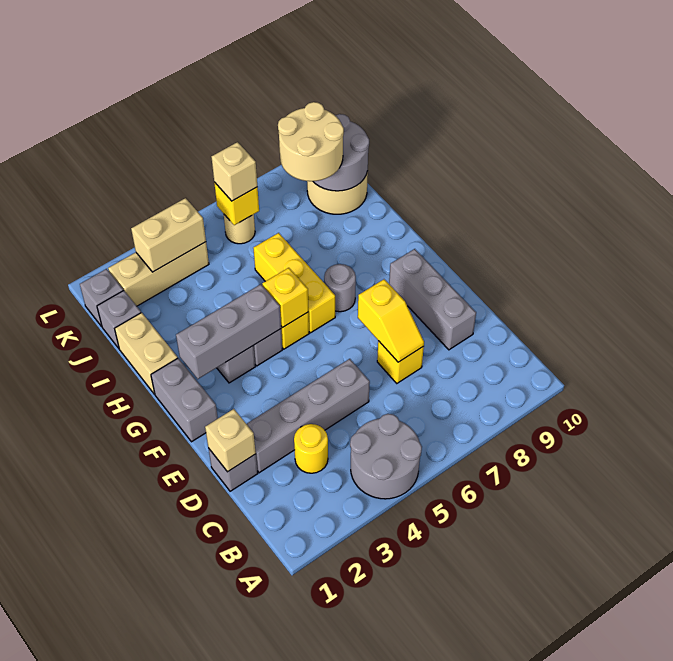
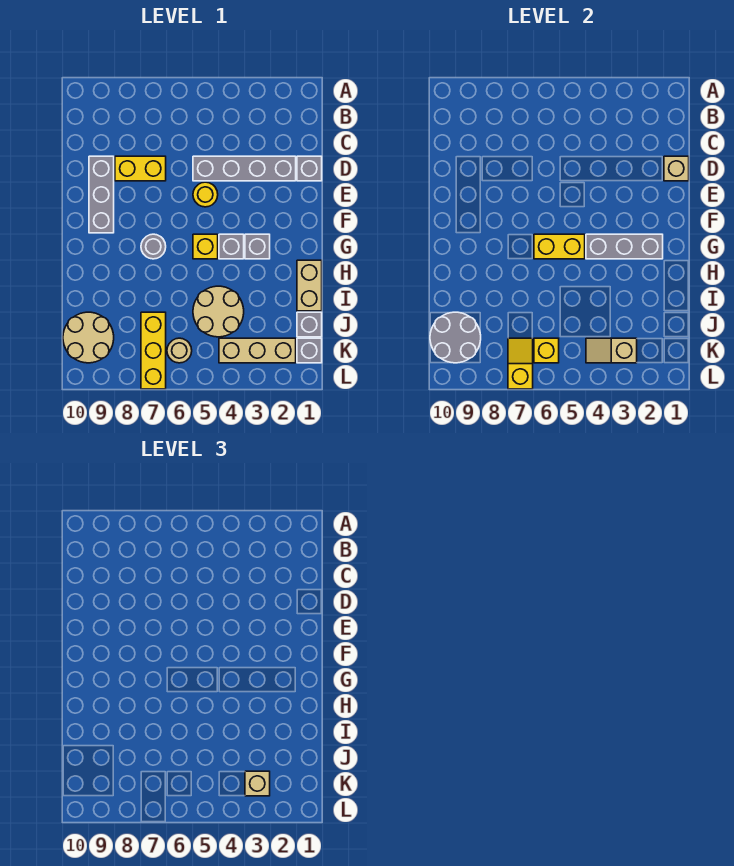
grey 2x2 round brick [350,414,422,499] -> none
yellow 1x1 round brick [294,424,328,473] -> yellow 1x1 round brick moved to [193,182,218,207]
yellow 1x1 brick [377,341,424,383] -> yellow 1x2 brick [115,156,166,181]
yellow 1x2 slope [358,279,424,362] -> yellow 1x2 slope moved to [508,338,533,389]
grey 1x2 brick [151,358,218,442] -> none
yellow 1x1 brick [262,268,309,328] -> yellow 1x2 brick [534,234,585,259]
yellow 1x3 brick [253,233,335,333] -> yellow 1x3 brick moved to [141,312,166,389]
tan 2x2 round brick [278,102,344,181] -> tan 2x2 round brick moved to [193,286,244,337]
tan 1x2 brick [131,198,206,272] -> tan 1x2 slope [586,338,637,363]
tan 1x1 brick [211,142,257,201] -> tan 1x1 brick moved to [245,771,270,796]

